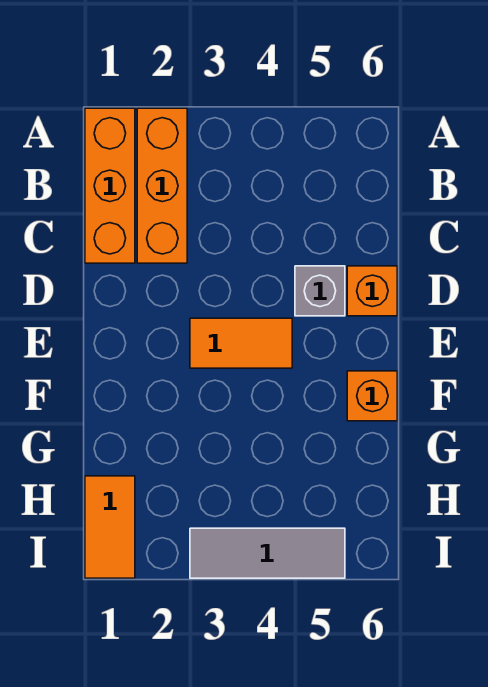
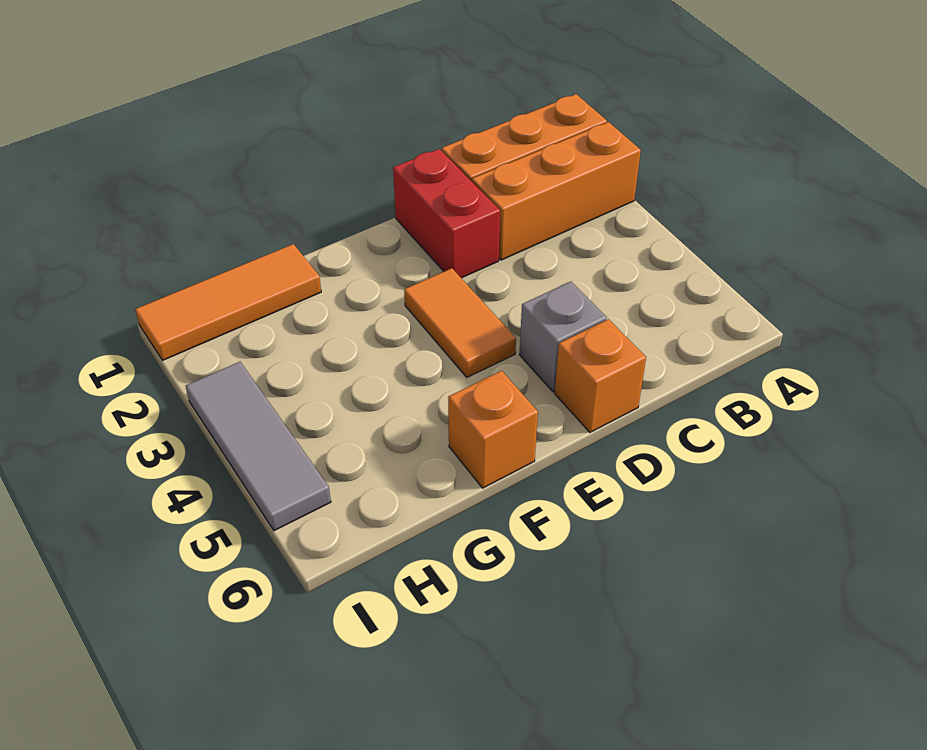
none -> red 1x2 brick [393,149,500,278]
orange 1x2 tile [85,476,135,578] -> orange 1x3 tile [135,244,321,360]

